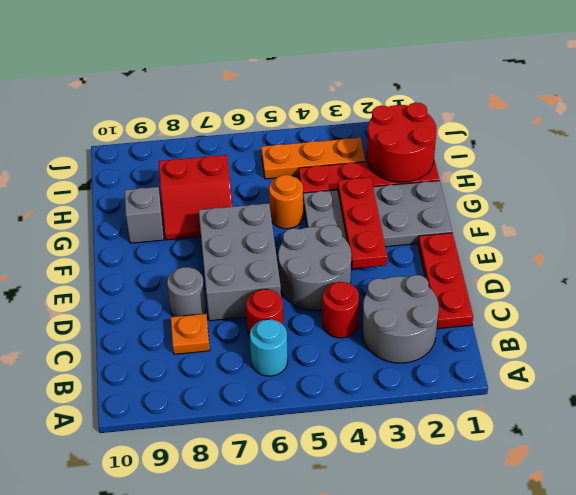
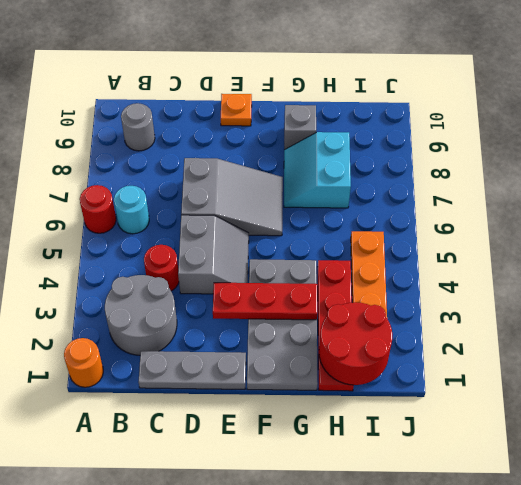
red 1x3 plate [418,233,473,329] -> grey 1x3 plate [138,351,246,389]
red 1x1 round brick [246,289,283,337] -> red 1x1 round brick moved to [80,185,116,233]
orange 1x1 plate [171,314,210,354] -> orange 1x1 plate moved to [221,94,252,126]
grey 2x2 round brick [278,225,351,310] -> grey 2x2 slope [178,215,249,294]
grey 2x3 brick [199,203,281,321] -> grey 2x3 slope [181,158,283,236]
grey 1x1 round brick [167,267,206,317] -> grey 1x1 round brick moved to [121,103,155,151]
orange 1x1 round brick [269,175,303,229] -> orange 1x1 round brick moved to [64,338,103,387]
red 2x2 slope [159,155,232,240] -> cyan 2x2 slope [284,132,351,208]

